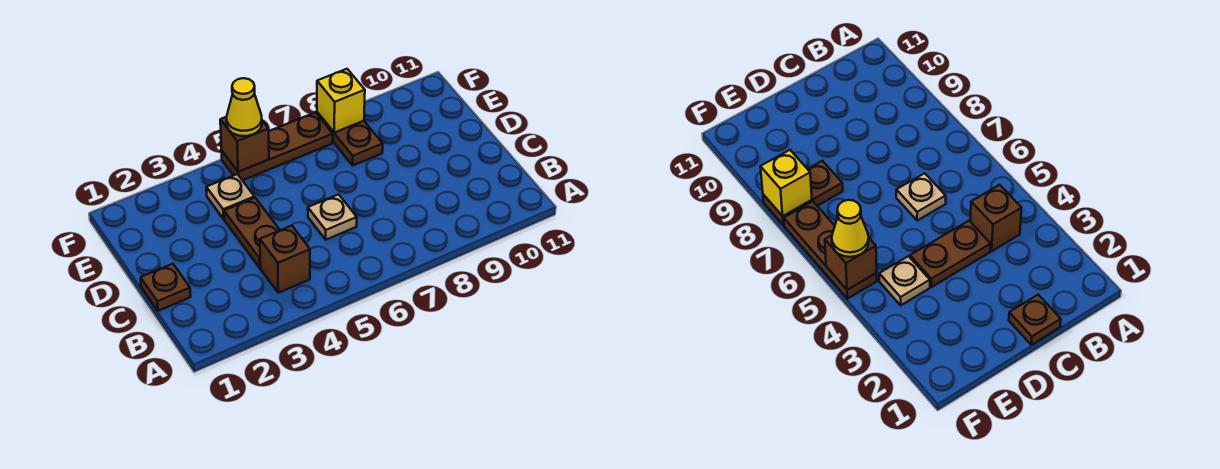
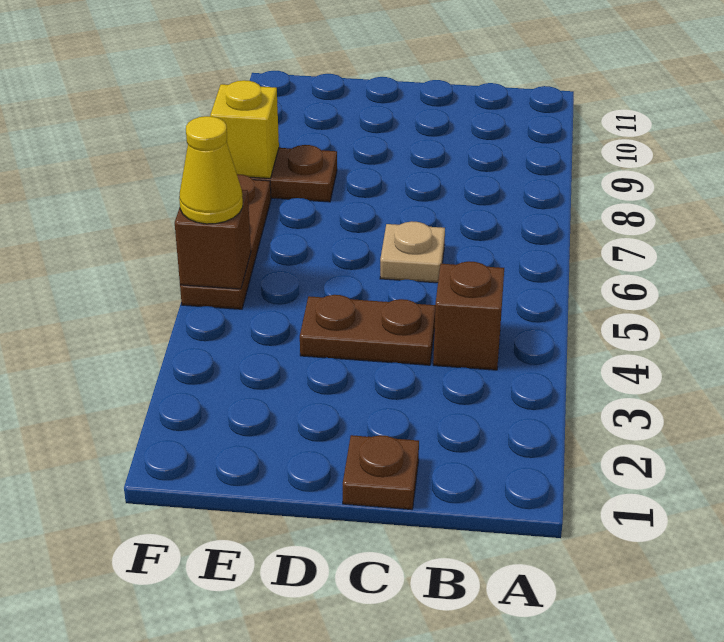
tan 1x1 plate [206,174,254,219] -> none

